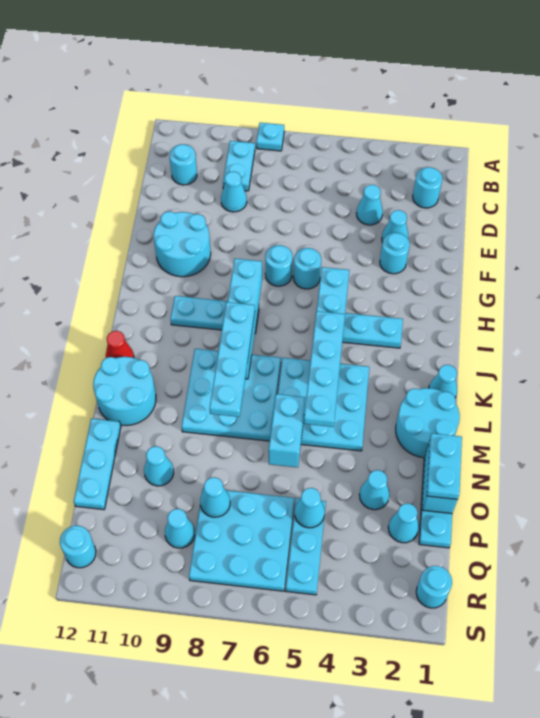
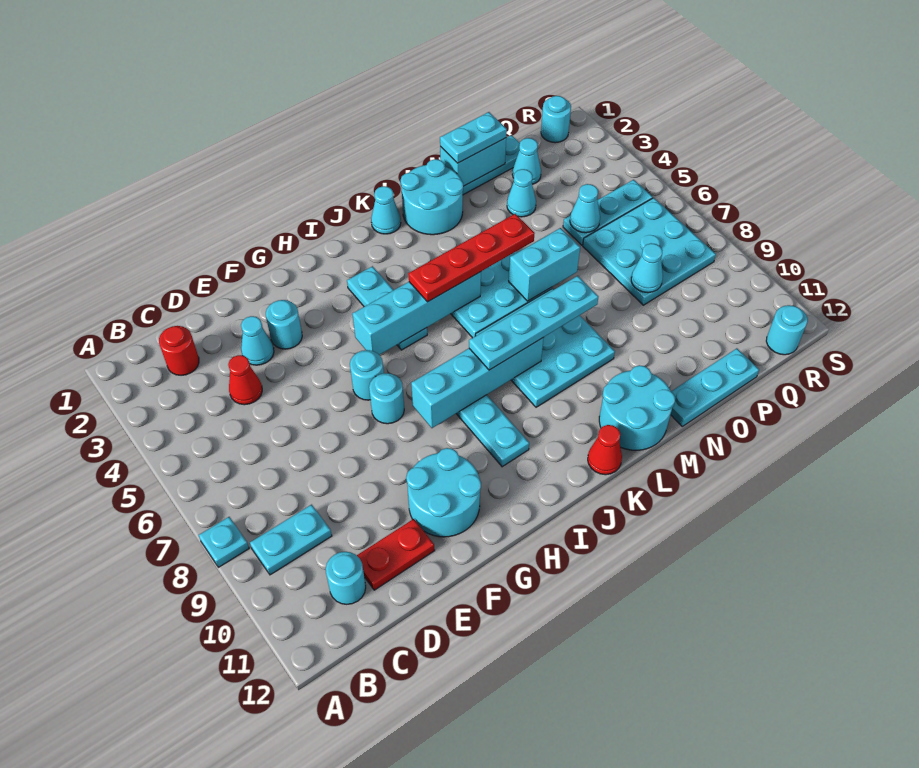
cyan 1x1 round brick [413,167,442,208] -> red 1x1 round brick [159,326,199,375]
cyan 1x1 cone [356,185,383,225] -> red 1x1 cone [228,355,262,405]
cyan 1x1 cone [221,172,247,212] -> none
none -> red 1x2 plate [357,519,435,590]
cyan 1x4 plate [304,311,345,427] -> red 1x4 plate [408,214,535,302]
cyan 1x1 cone [144,446,174,486] -> none
cyan 1x1 cone [165,509,195,548] -> none

